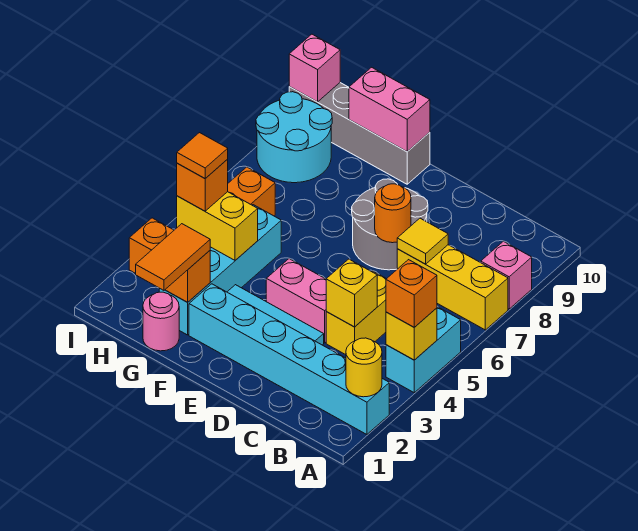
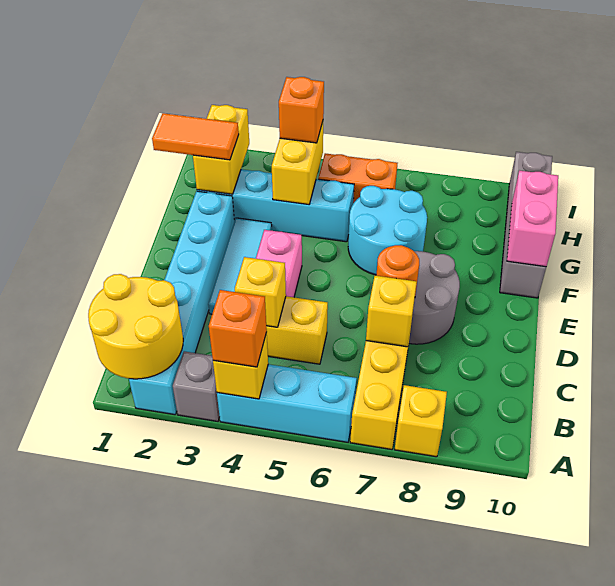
yellow 1x1 round brick [346,338,382,397] -> yellow 2x2 round brick [88,274,183,379]
none -> grey 1x1 brick [173,351,220,421]
cyan 1x2 brick [386,307,461,392] -> cyan 1x3 brick [217,364,357,442]
pink 1x1 brick [481,241,532,309] -> yellow 1x1 brick [395,385,447,457]
yellow 1x1 tile [397,218,448,264] -> yellow 1x1 brick [366,276,417,347]
pink 1x1 round brick [143,292,179,351] -> none
orange 1x2 brick [129,218,210,302] -> yellow 1x2 brick [193,105,249,194]
orange 1x1 tile [177,133,228,178] -> none
cyan 2x2 round brick [256,92,332,183] -> cyan 2x2 round brick moved to [348,186,427,275]
pink 1x1 brick [289,34,340,102] -> none

